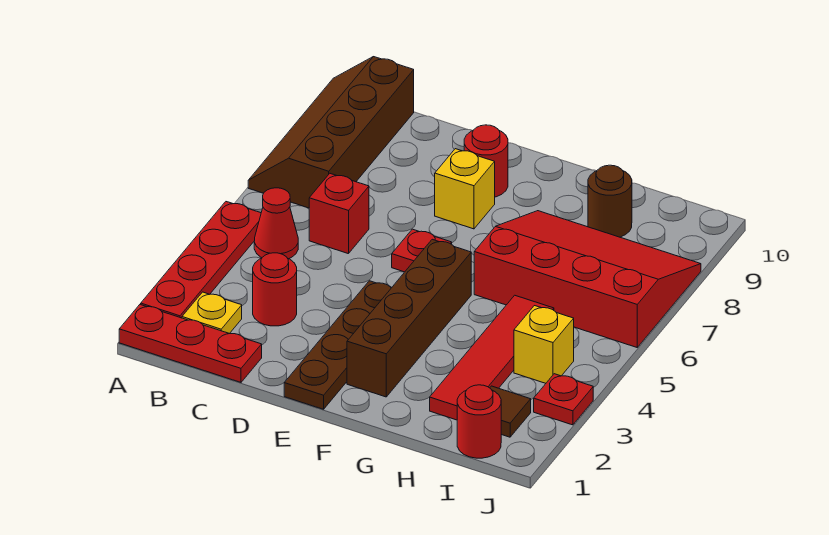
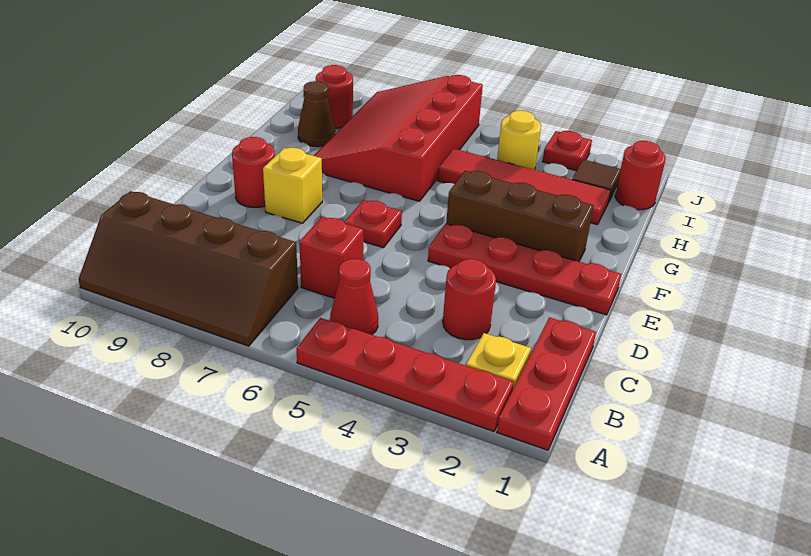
brown 1x4 plate [284,281,391,409] -> red 1x4 plate [428,224,621,315]
brown 1x4 brick [347,239,471,397] -> brown 1x3 brick [446,171,594,262]
brown 1x1 round brick [588,165,632,237] -> brown 1x1 cone [298,81,335,146]
yellow 1x1 brick [514,306,574,383] -> yellow 1x1 round brick [497,111,541,170]
none -> red 1x1 round brick [316,65,353,128]

